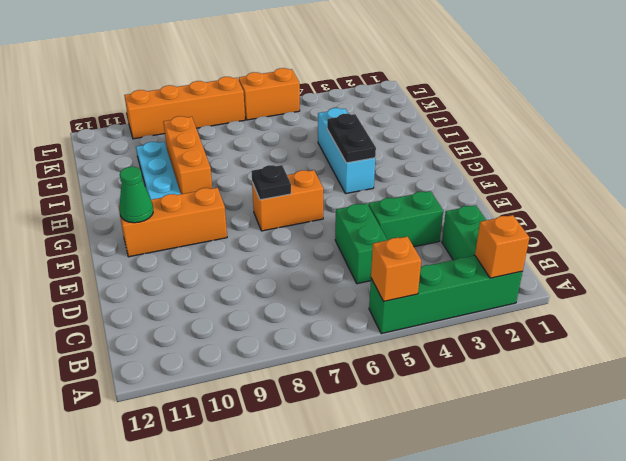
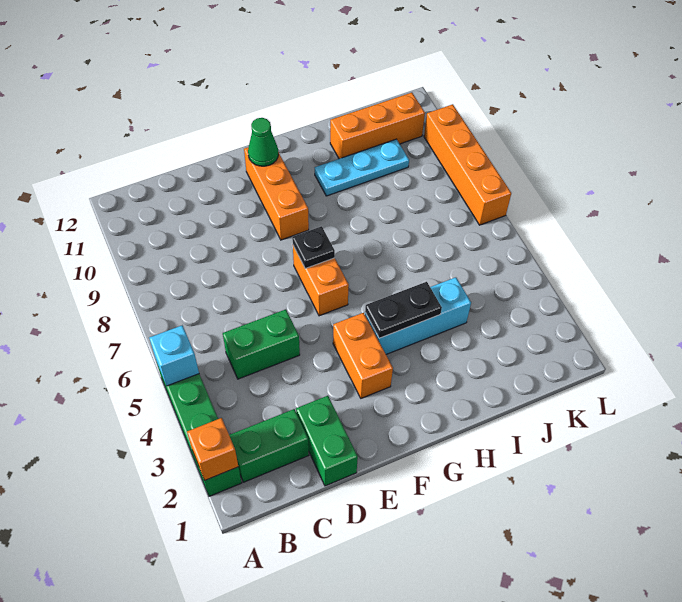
orange 1x1 brick [371,237,421,302] -> cyan 1x1 brick [149,325,199,386]
green 1x2 brick [368,191,443,247] -> green 1x2 brick moved to [296,396,358,486]
orange 1x3 brick [164,116,212,194] -> orange 1x3 brick moved to [330,93,425,159]
orange 1x2 brick [239,68,300,120] -> orange 1x2 brick moved to [333,313,393,398]

